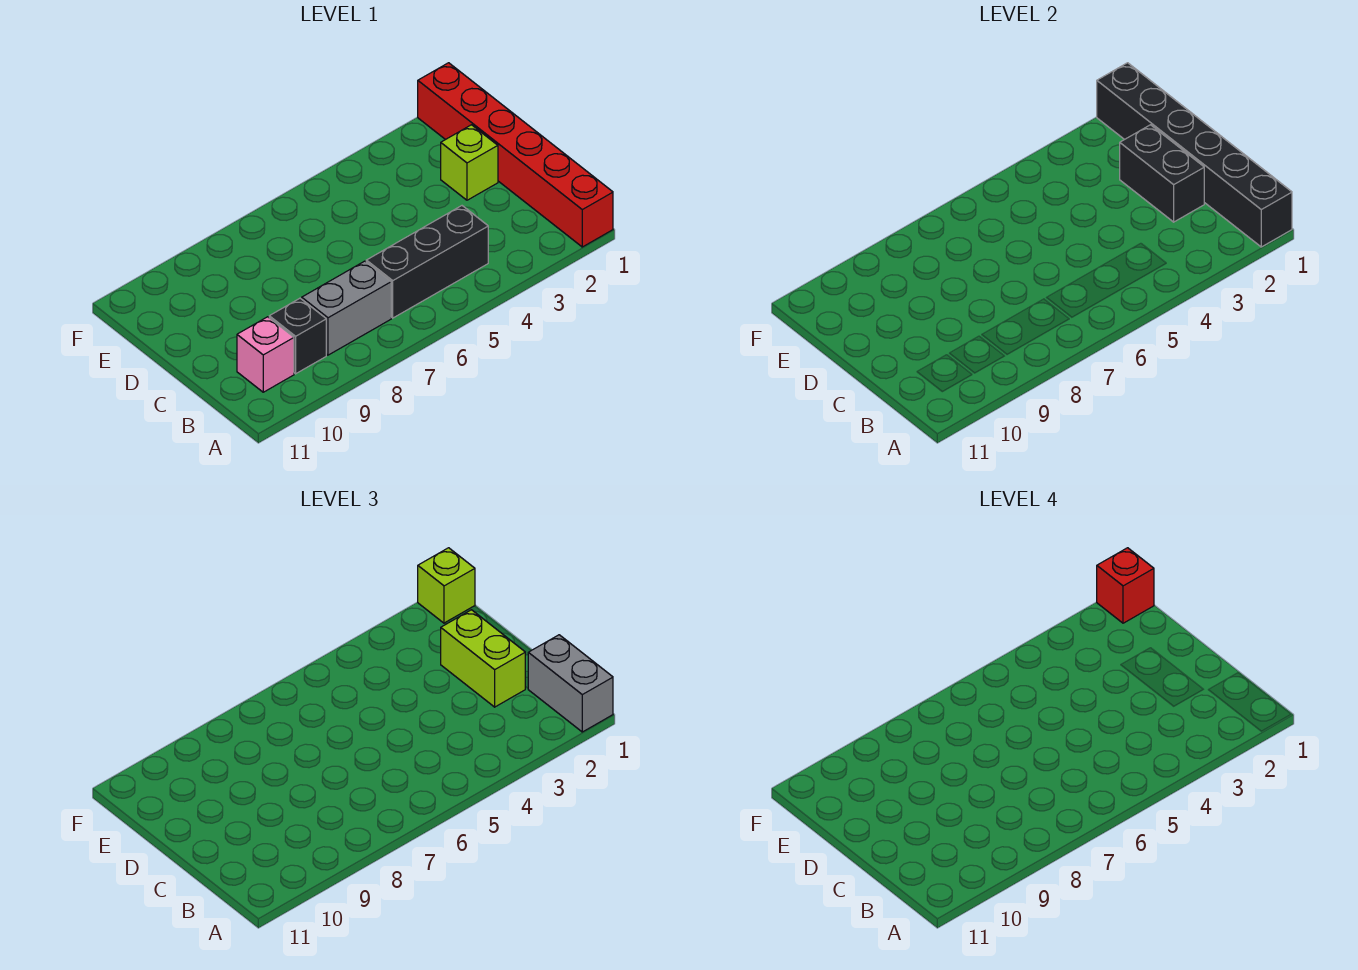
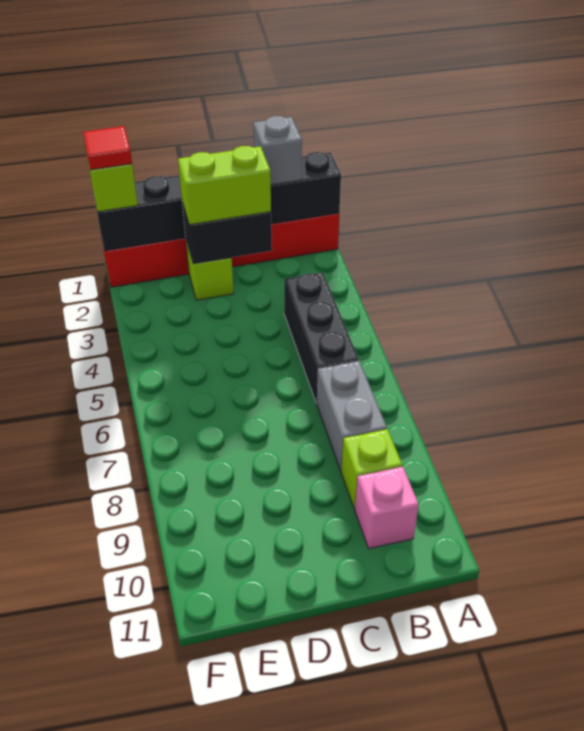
grey 1x2 brick [528,635,613,732] -> grey 1x1 brick [253,116,302,185]
black 1x1 brick [269,298,326,374] -> lime 1x1 brick [341,429,402,509]
red 1x1 brick [1097,548,1154,623] -> red 1x1 tile [83,126,132,170]

